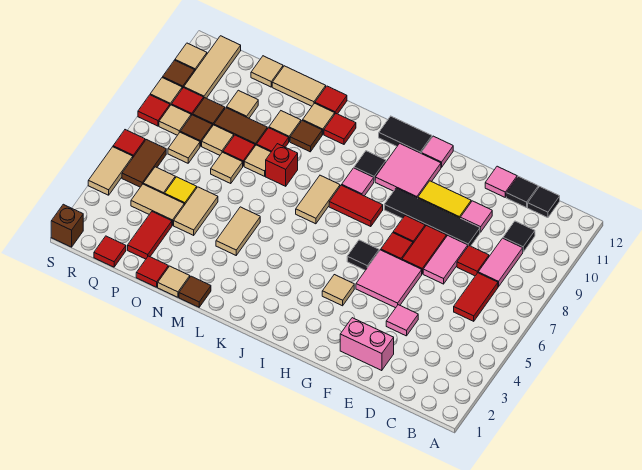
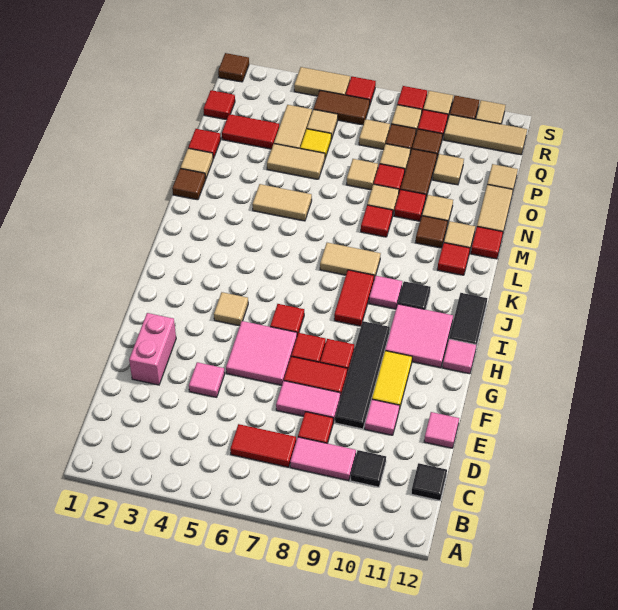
black 1x1 tile [506,176,538,208] -> none
black 1x1 tile [347,240,379,270] -> red 1x1 tile [270,304,304,335]
red 1x1 brick [266,144,298,186] -> red 1x1 tile [361,205,393,237]
brown 1x1 brick [51,204,83,247] -> brown 1x1 tile [218,53,249,82]

